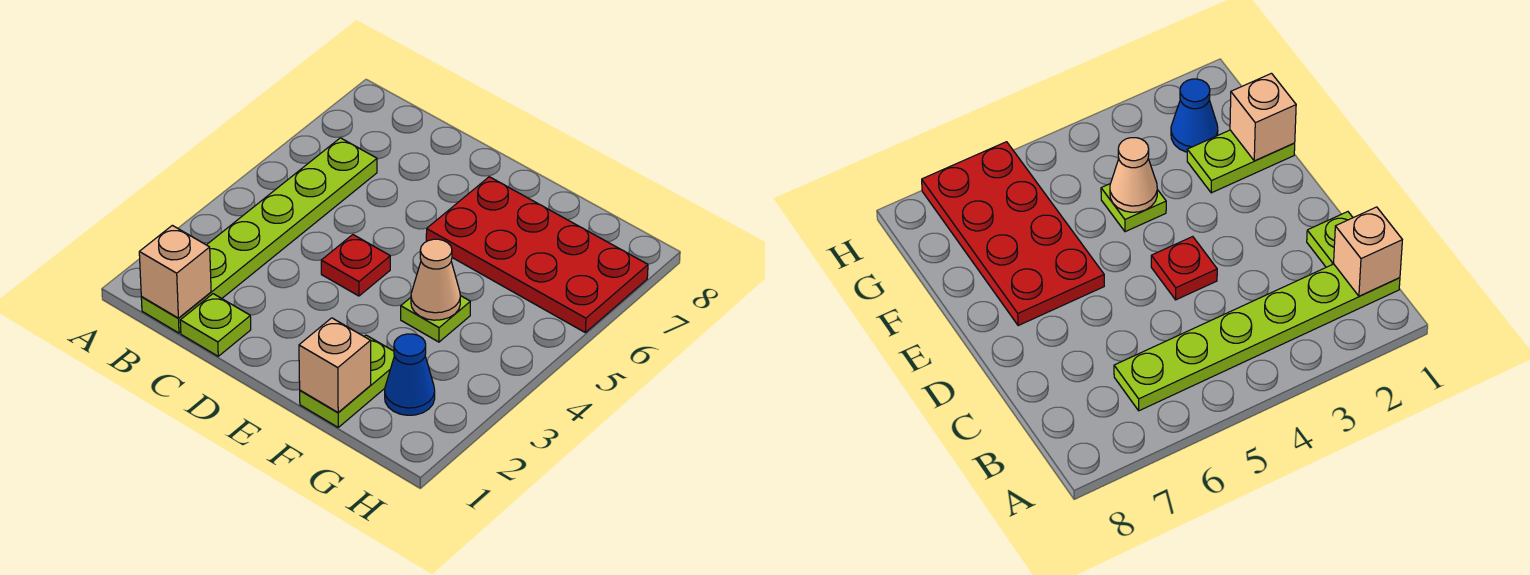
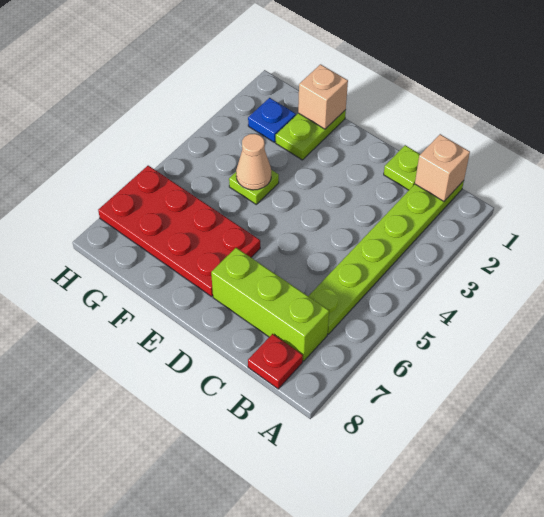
none -> lime 1x3 brick [211,248,329,361]
red 1x1 plate [321,235,390,296] -> red 1x1 plate moved to [248,334,303,389]
blue 1x1 cone [385,334,435,415] -> blue 1x1 plate [248,98,296,142]

